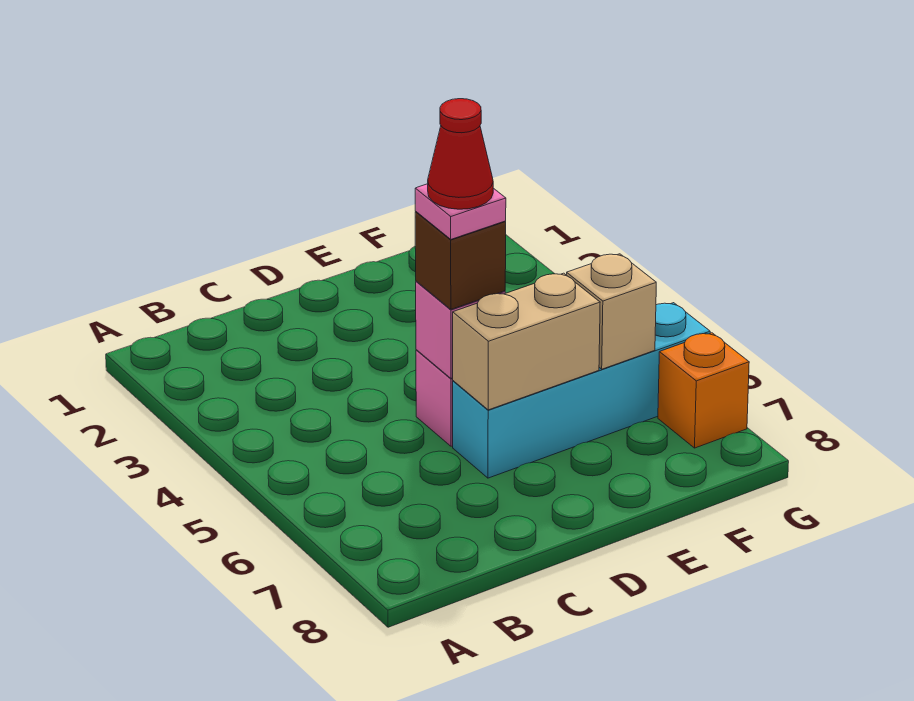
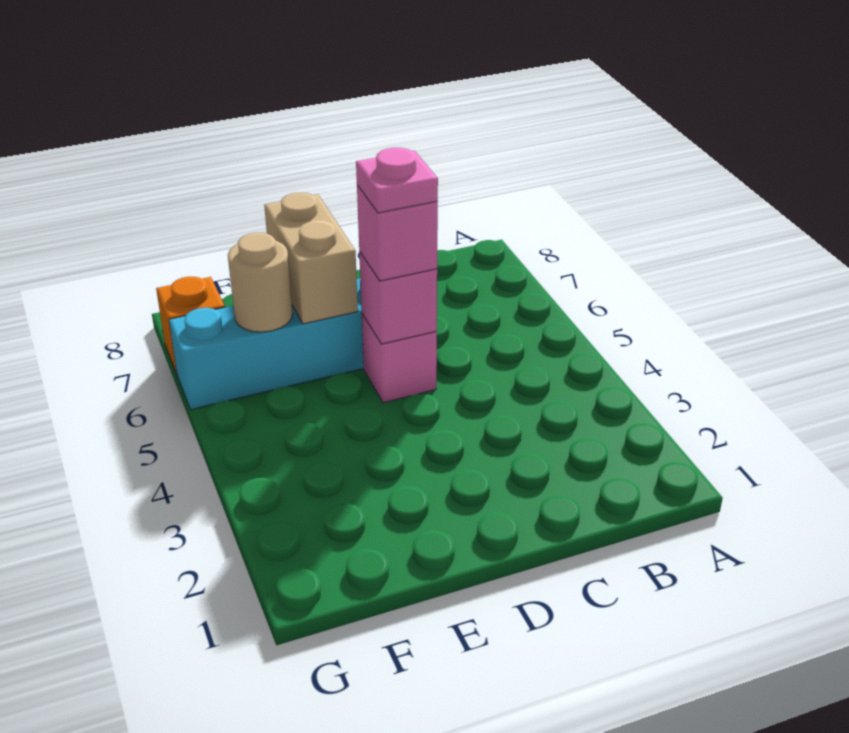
brown 1x1 brick [415,212,506,309] -> pink 1x1 brick [357,185,438,281]
red 1x1 cone [428,99,493,209] -> none
tan 1x2 brick [453,273,600,410] -> tan 1x2 brick turned to [264,193,358,324]
tan 1x1 brick [567,254,656,369] -> tan 1x1 round brick [228,233,293,332]

